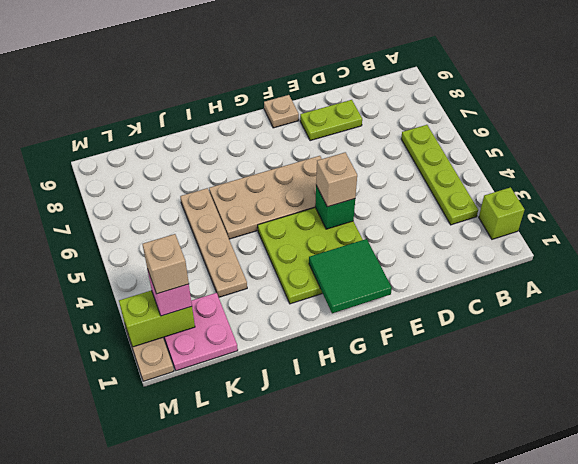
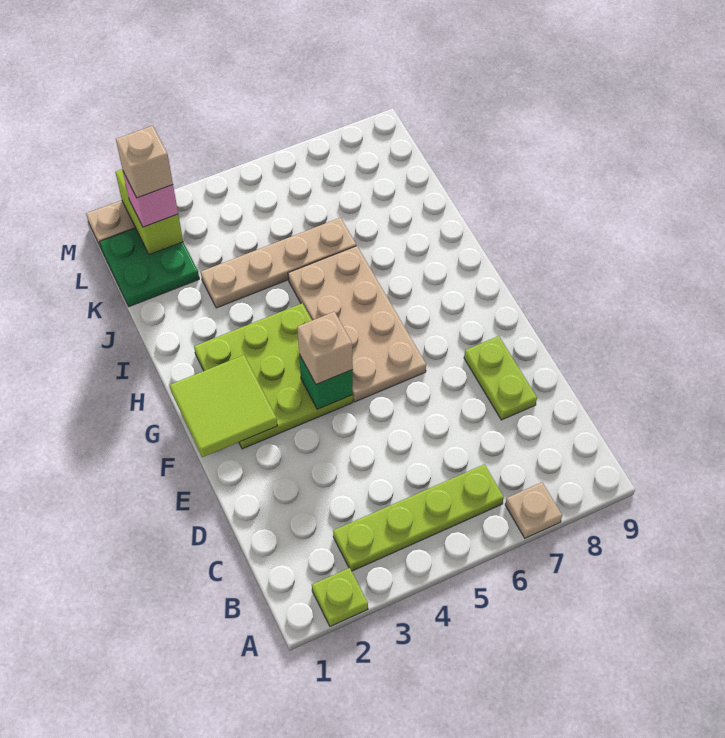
lime 1x1 brick [479,187,525,239] -> lime 1x1 plate [312,568,368,626]
green 2x2 tile [309,239,392,313] -> lime 2x2 tile [170,355,277,457]
tan 1x1 plate [264,95,299,128] -> tan 1x1 plate moved to [505,482,562,538]
pink 2x2 plate [164,293,238,371] -> green 2x2 plate [100,228,199,307]

